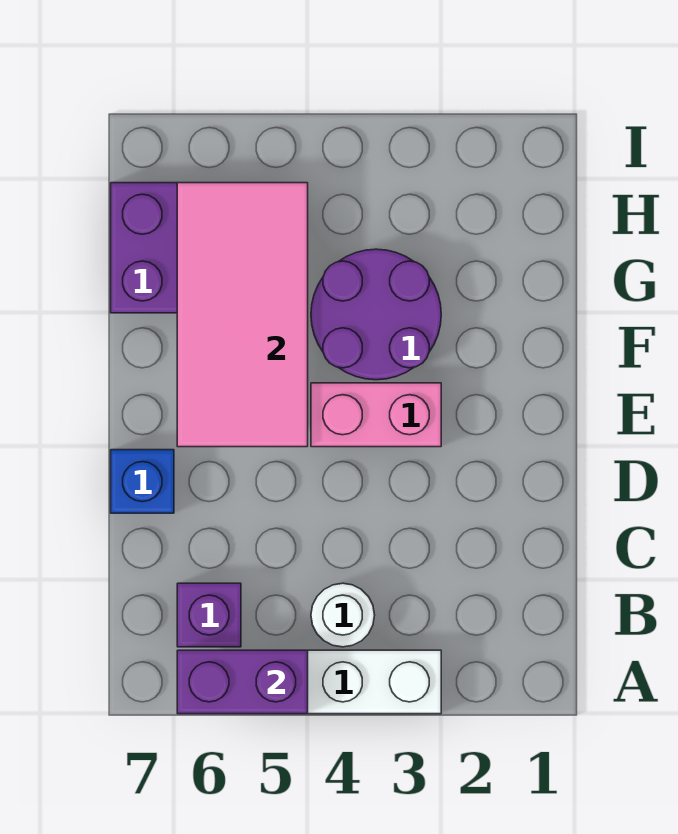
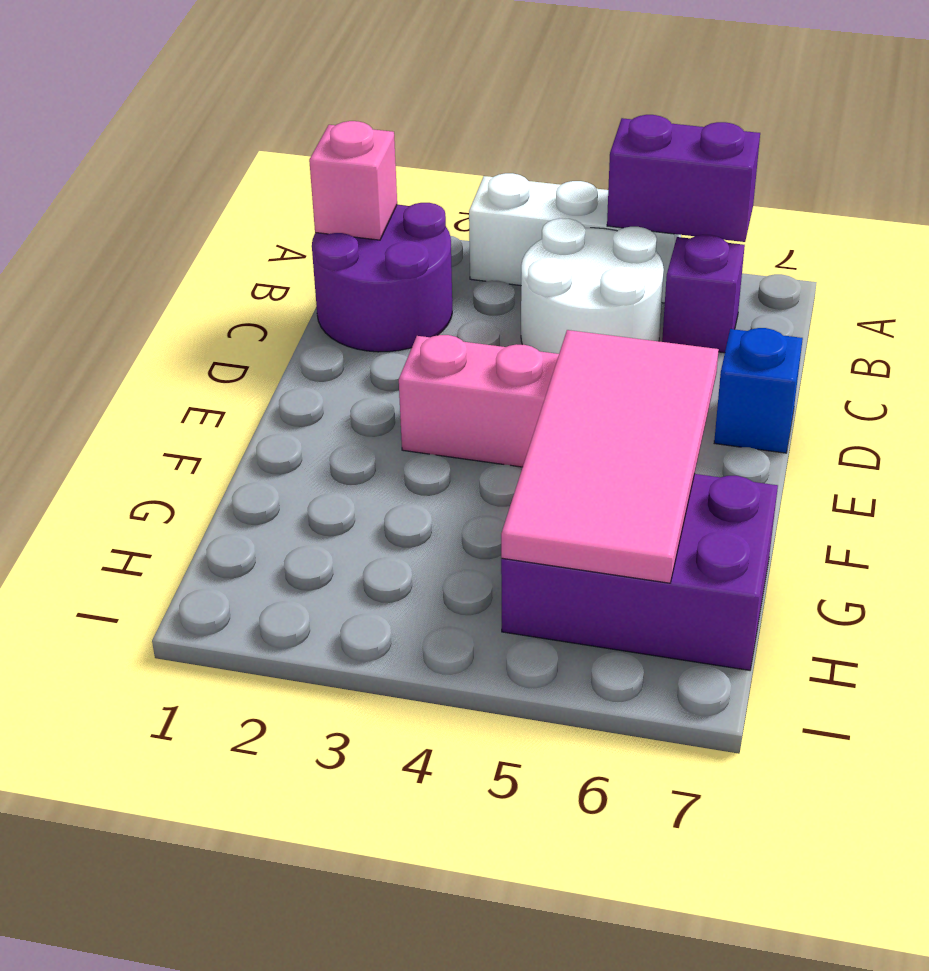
none -> pink 1x1 brick [309,121,397,240]
white 1x1 round brick [311,583,375,647] -> white 2x2 round brick [521,218,664,354]
purple 2x2 round brick [311,249,441,380] -> purple 2x2 round brick moved to [312,203,452,352]

